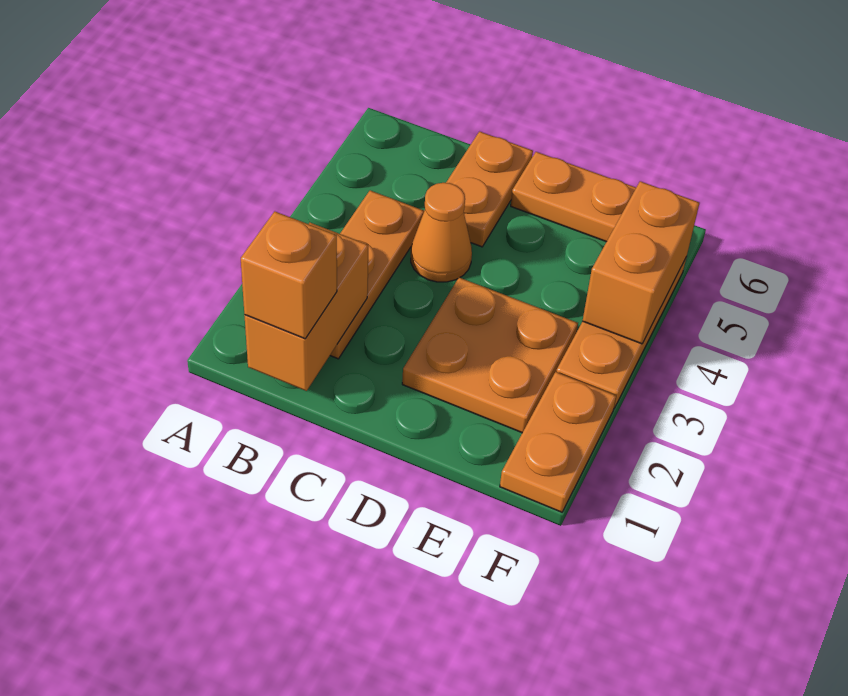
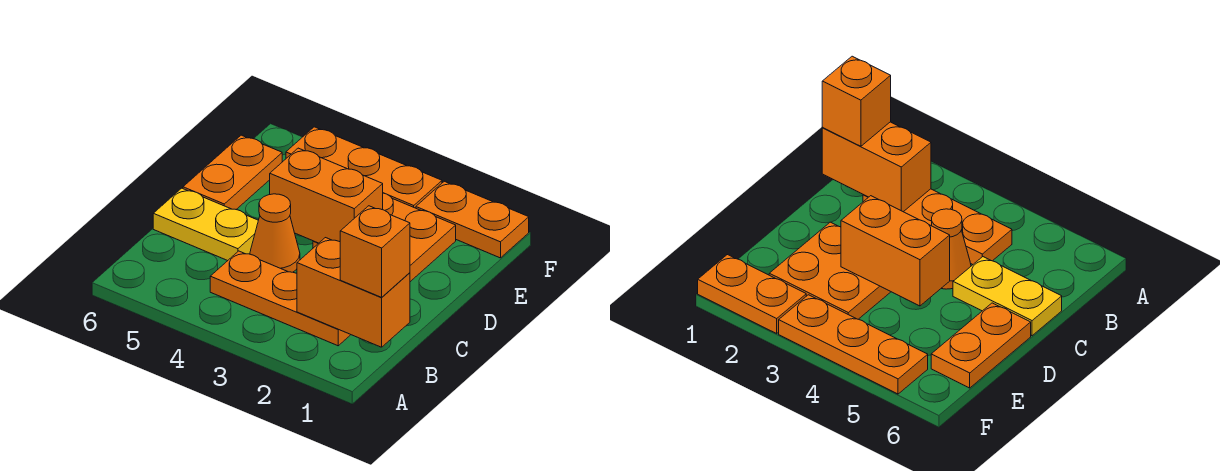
orange 1x2 plate [446,131,533,247] -> yellow 1x2 plate [153,188,258,261]
orange 1x2 brick [583,181,699,344] -> orange 1x2 brick moved to [270,148,383,243]

